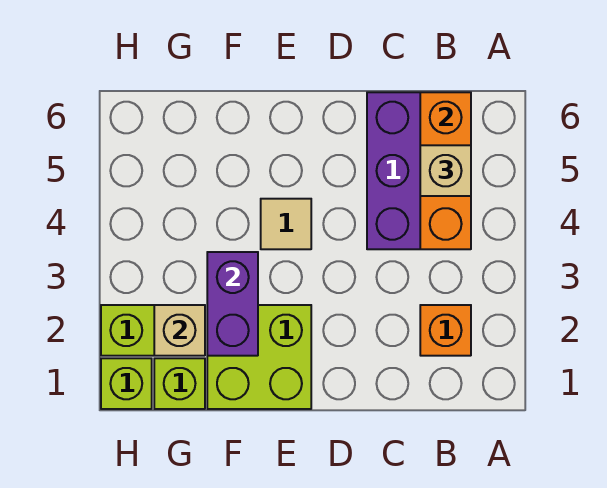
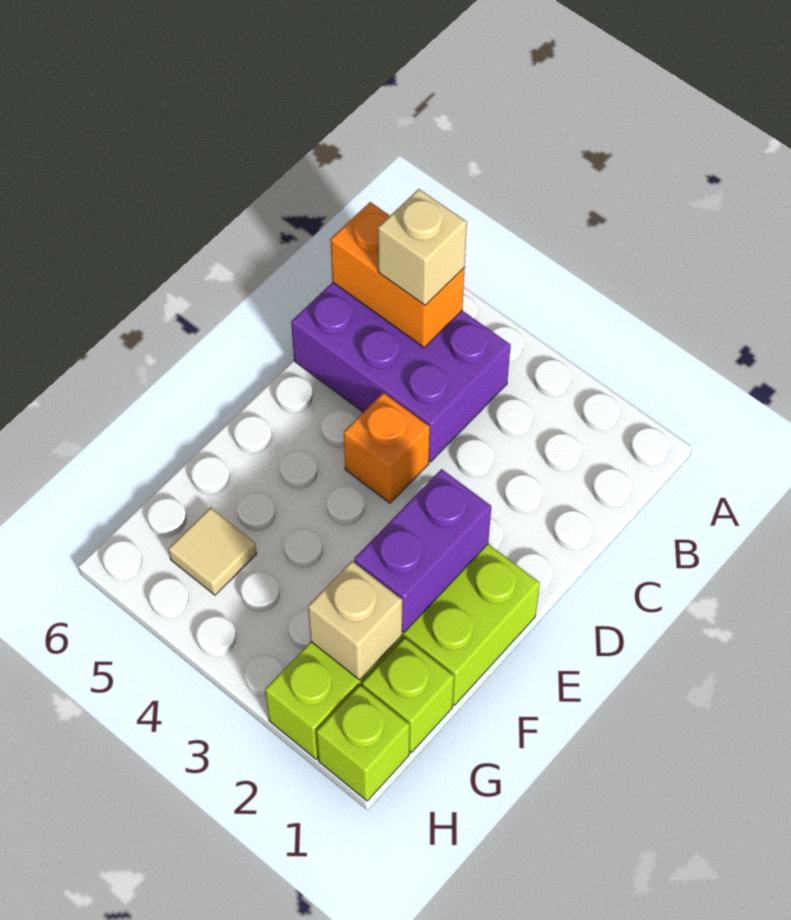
orange 1x1 brick [420,305,471,356] -> orange 1x1 brick moved to [344,393,430,503]
orange 1x3 brick [420,92,471,249] -> orange 1x2 brick [330,202,465,347]
tan 1x1 tile [261,199,311,249] -> tan 1x1 tile moved to [168,508,257,595]
purple 1x2 brick [207,252,258,356] -> purple 1x2 brick turned to [354,469,491,632]

